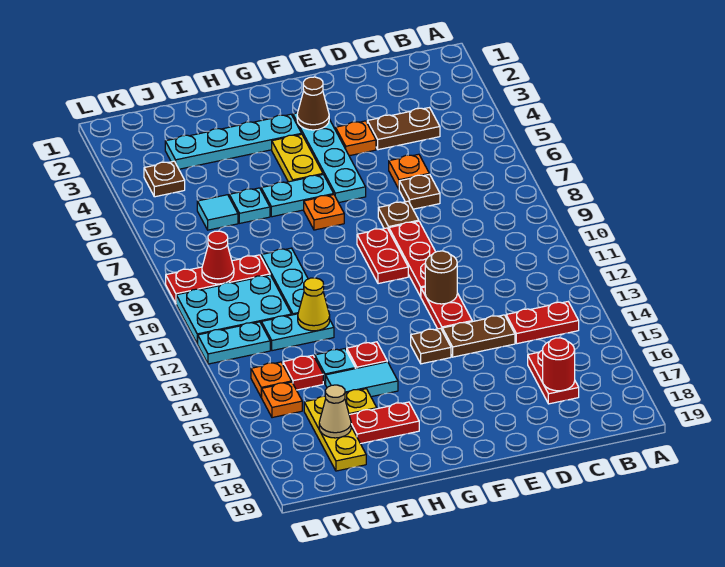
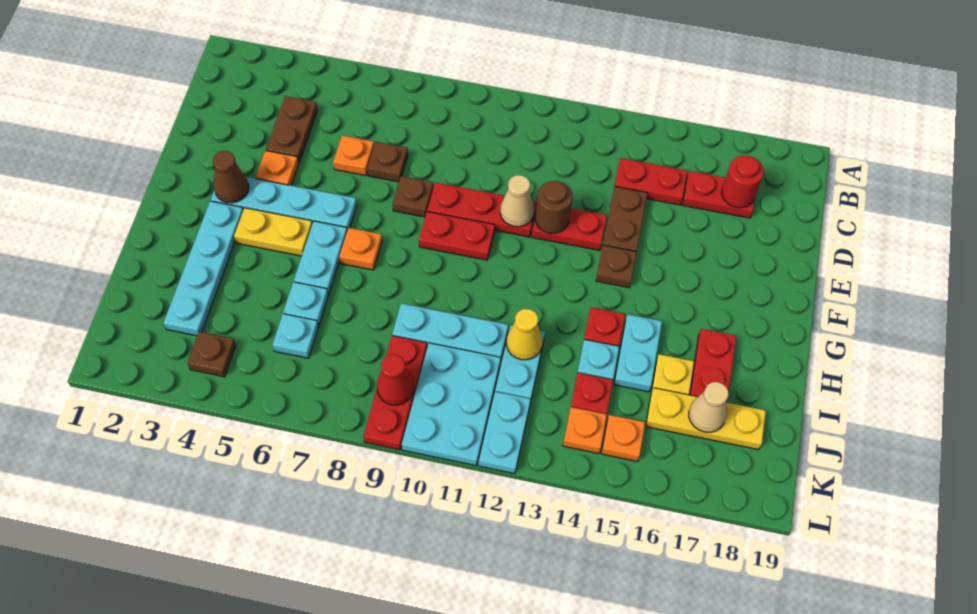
red 1x2 plate [506,302,579,344] -> red 1x2 plate turned to [615,158,687,205]
none -> tan 1x1 cone [500,175,534,227]
cyan 1x2 tile [326,362,398,397] -> cyan 1x2 plate [614,314,662,392]
cyan 1x1 tile [197,195,238,230] -> cyan 1x1 plate [272,314,319,358]

